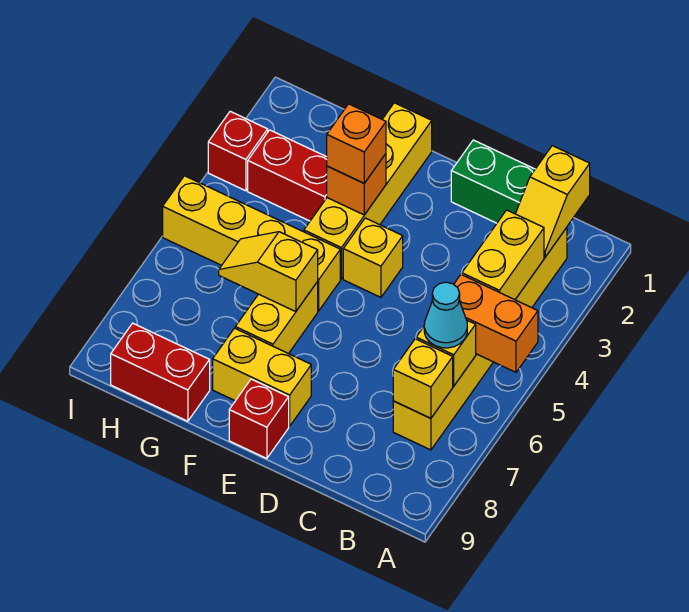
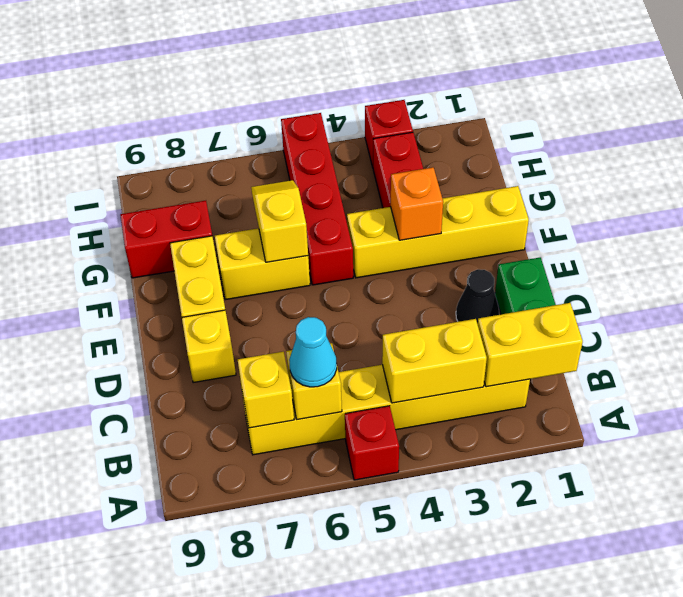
orange 1x2 brick [454,274,538,372] -> none
yellow 1x2 slope [516,146,590,257] -> yellow 1x2 brick [478,303,583,387]
none -> black 1x1 cone [456,269,499,324]
yellow 1x1 brick [343,218,403,297] -> yellow 1x1 brick moved to [182,310,236,383]
red 1x1 brick [229,379,289,459] -> red 1x1 brick moved to [345,406,399,480]
orange 1x1 brick [327,104,386,183] -> none
yellow 1x4 brick [163,176,340,311] -> red 1x4 brick [281,113,353,285]
red 1x2 brick [111,323,210,421] -> red 1x2 brick turned to [120,201,212,278]

